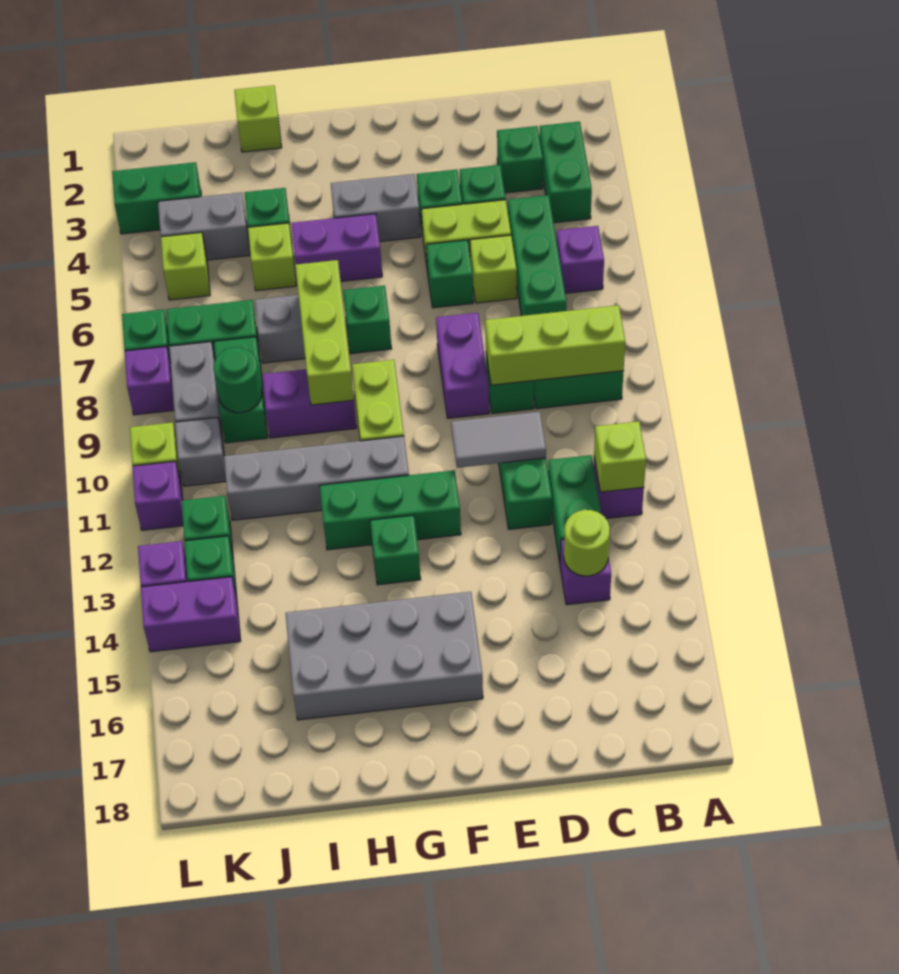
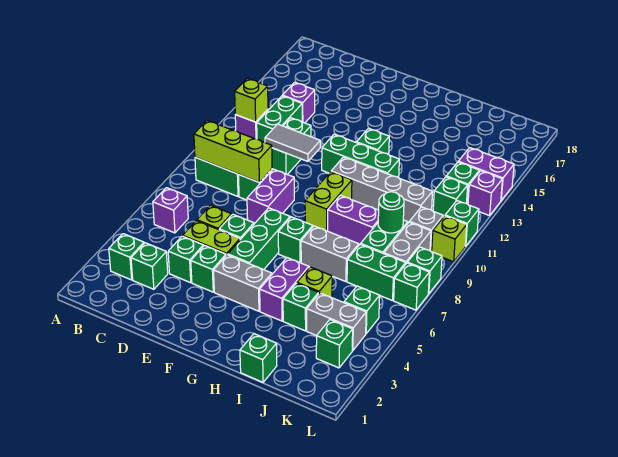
green 1x2 brick [539,122,592,223] -> green 1x1 brick [109,234,144,280]
green 1x3 brick [508,195,566,316] -> green 1x3 brick moved to [228,208,290,270]
lime 1x1 round brick [564,510,610,576] -> none
grey 2x4 brick [285,592,483,720] -> none
purple 1x2 brick [291,214,382,281] -> purple 1x2 brick turned to [260,258,309,321]
lime 1x3 brick [295,260,354,405] -> none
lime 1x1 brick [234,86,282,152] -> green 1x1 brick [240,334,277,382]
green 1x2 brick [112,162,201,234] -> green 1x1 brick [316,320,353,368]
lime 1x1 brick [161,232,210,300] -> green 1x1 brick [344,286,380,334]
purple 1x1 brick [125,347,174,415] -> green 1x1 brick [407,247,442,294]
purple 1x1 brick [133,461,183,530] -> green 1x1 brick [445,201,479,246]

